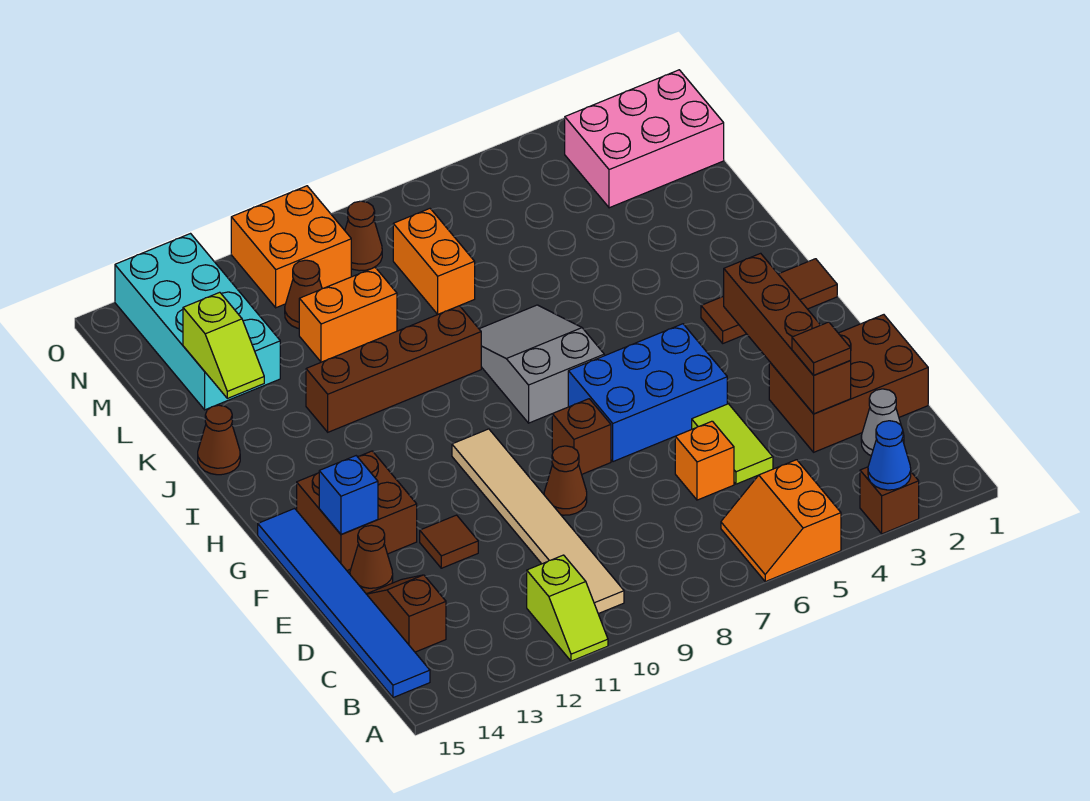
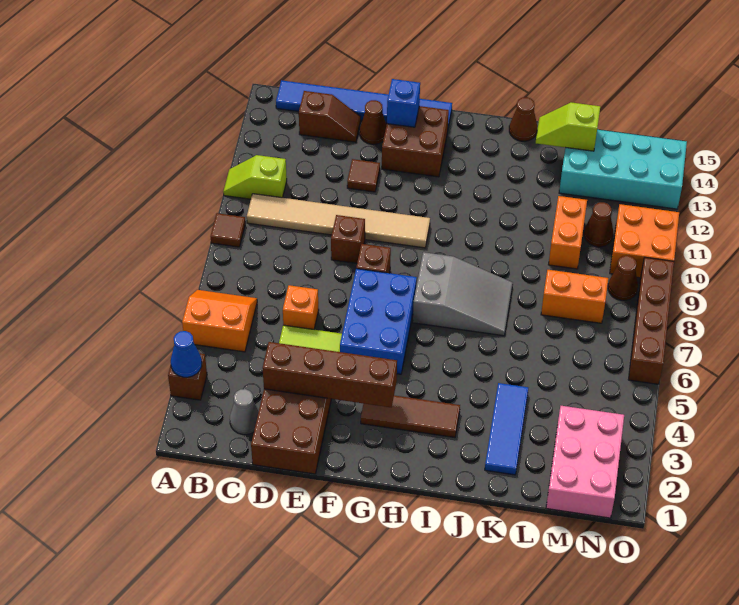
brown 1x1 tile [792,322,851,375] -> brown 1x1 tile moved to [211,213,245,247]
brown 1x1 cone [544,446,587,515] -> brown 1x1 brick [331,215,365,263]
brown 1x3 tile [701,259,837,343] -> brown 1x3 tile turned to [361,395,460,438]
brown 1x4 brick [306,306,481,432] -> brown 1x4 brick moved to [628,258,674,384]
none -> blue 1x3 tile [485,383,528,475]

